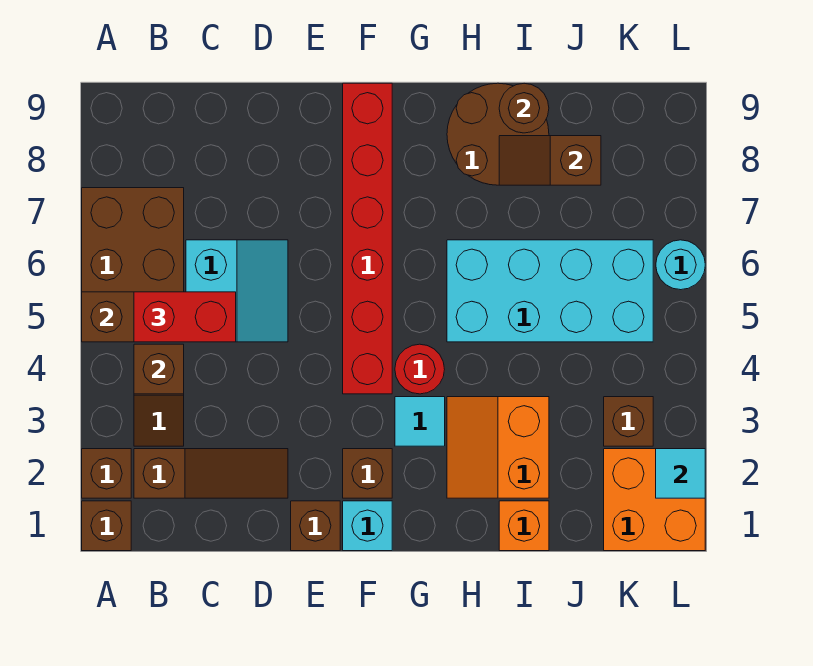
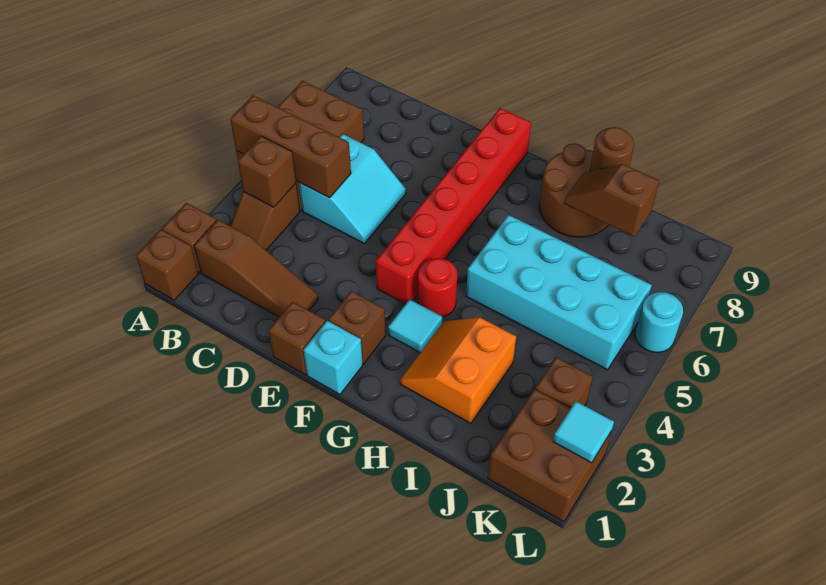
red 1x2 brick [134,292,236,342] -> none
orange 1x1 brick [499,501,549,551] -> none
orange 2x2 brick [604,449,705,551] -> brown 2x2 brick [488,389,612,522]

